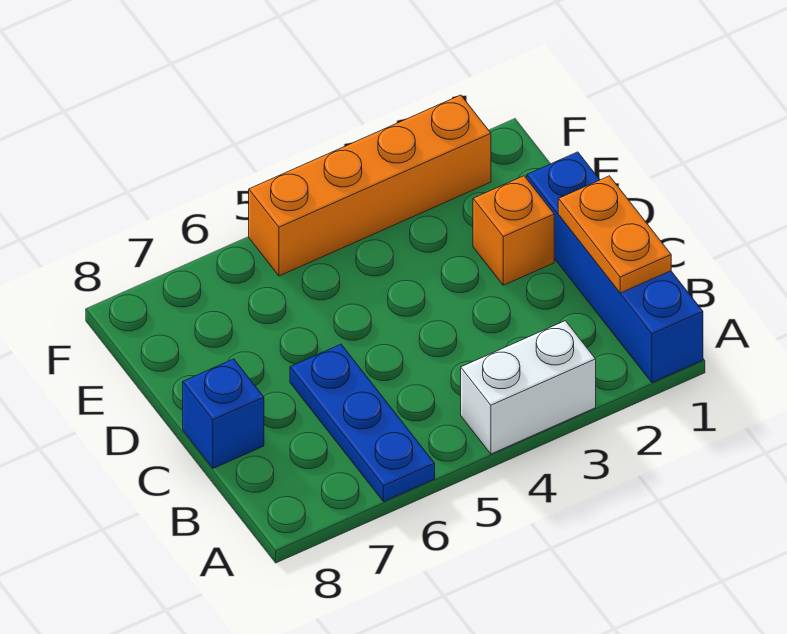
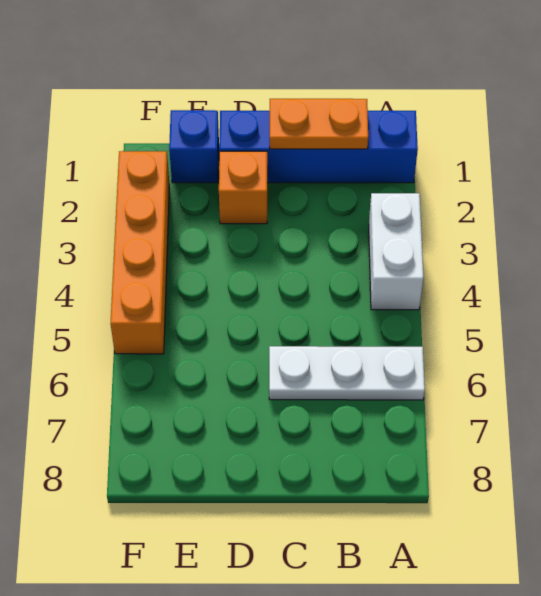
blue 1x3 plate [290,344,435,502] -> white 1x3 plate [269,346,425,400]
blue 1x1 brick [183,359,264,468] -> blue 1x1 brick moved to [169,110,219,183]

